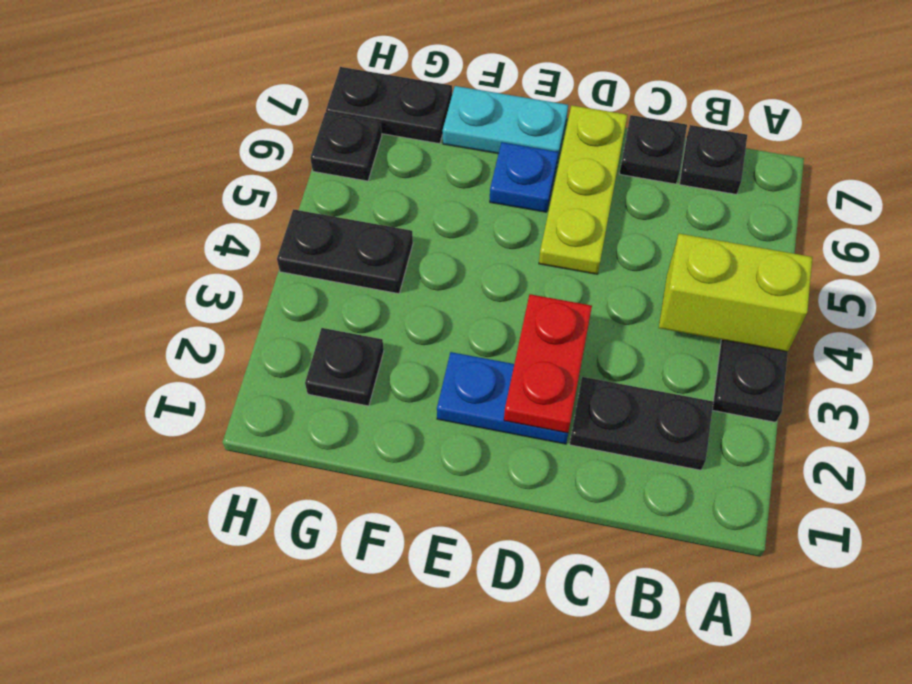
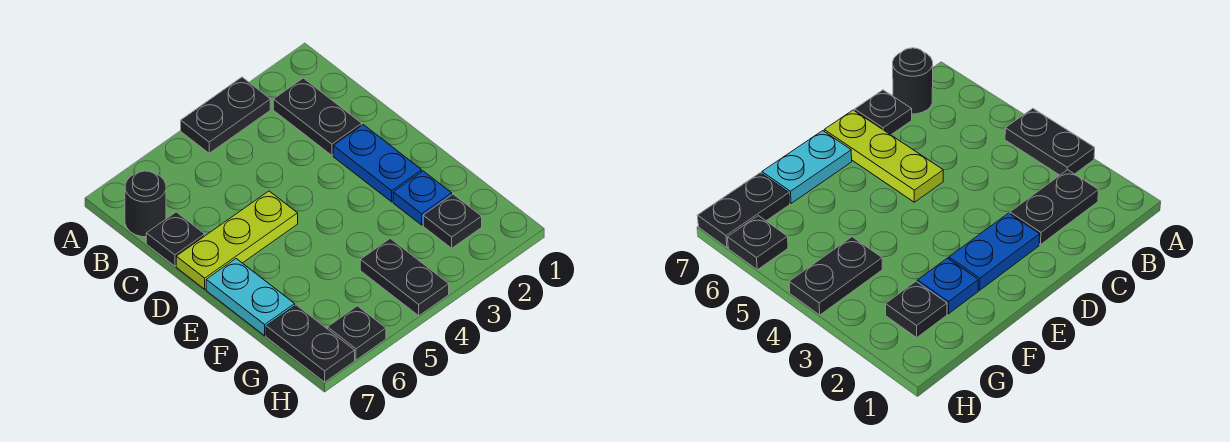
lime 1x2 brick [659,234,812,352] -> none
black 1x1 plate [679,125,747,194] -> black 1x1 round brick [125,171,166,237]
red 1x2 plate [504,294,592,433] -> none
blue 1x1 plate [490,142,558,212] -> blue 1x1 plate moved to [393,171,452,225]

